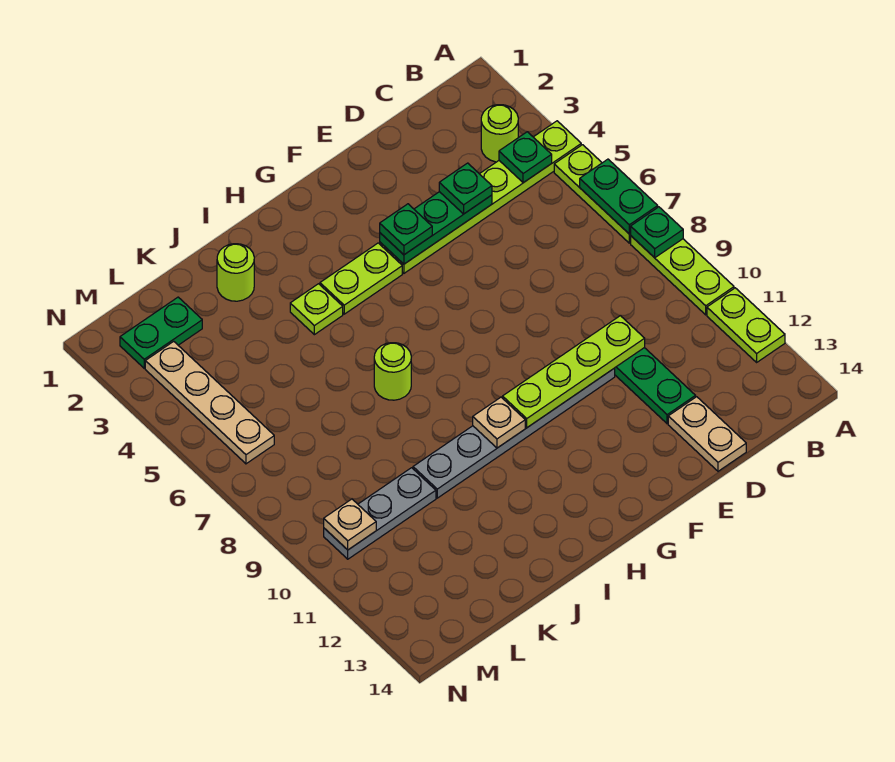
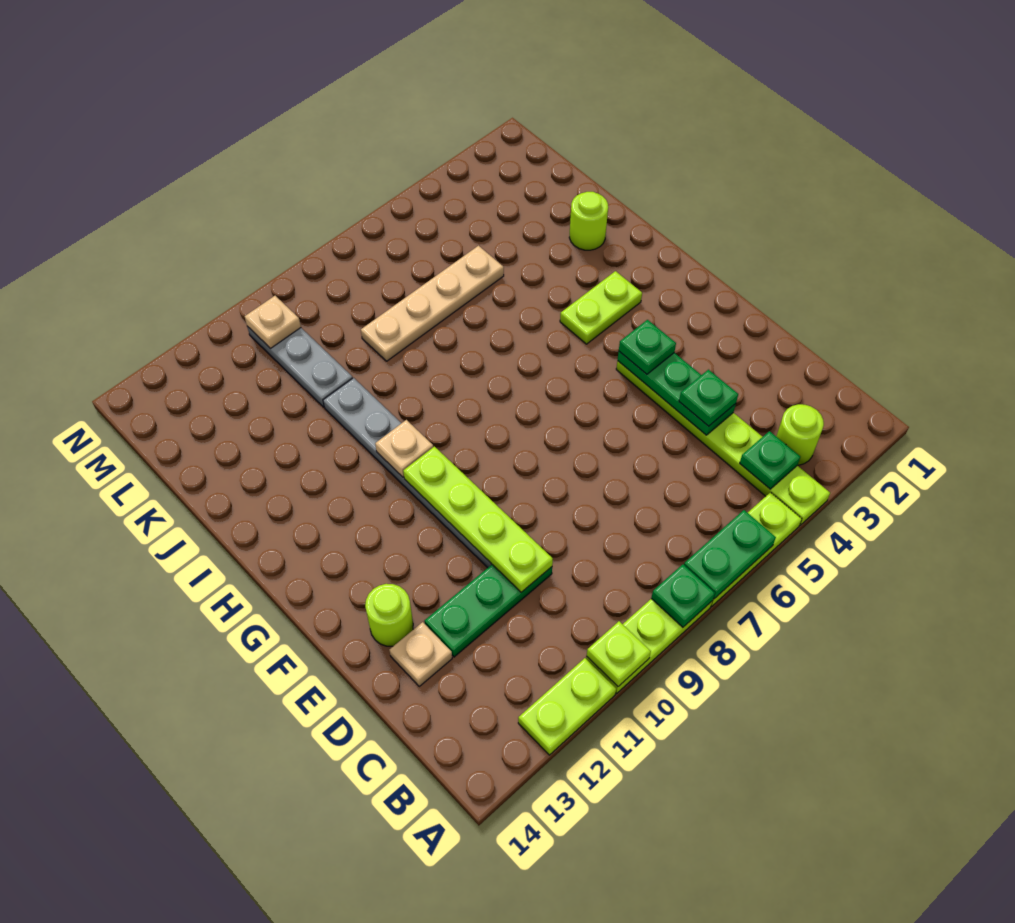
tan 1x2 plate [668,397,746,471] -> tan 1x1 plate [389,622,452,686]
lime 1x2 plate [320,243,402,314] -> lime 1x2 plate turned to [560,271,642,344]
lime 1x1 plate [290,284,343,335] -> lime 1x1 plate moved to [587,621,651,686]
lime 1x1 round brick [374,343,411,400] -> lime 1x1 round brick moved to [365,584,413,646]
green 1x2 plate [120,297,202,368] -> none
tan 1x4 plate [145,341,274,464] -> tan 1x4 plate moved to [361,246,504,361]

